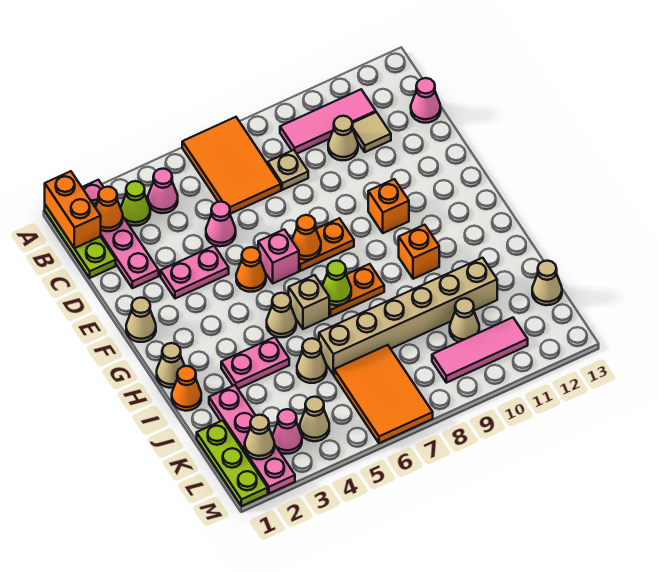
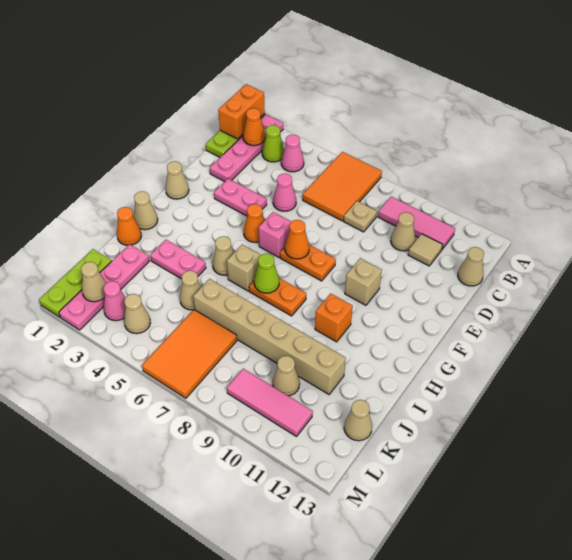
pink 1x1 cone [411,78,441,123] -> tan 1x1 cone [458,247,484,286]
orange 1x1 brick [368,179,409,233] -> tan 1x1 brick [345,258,382,305]

